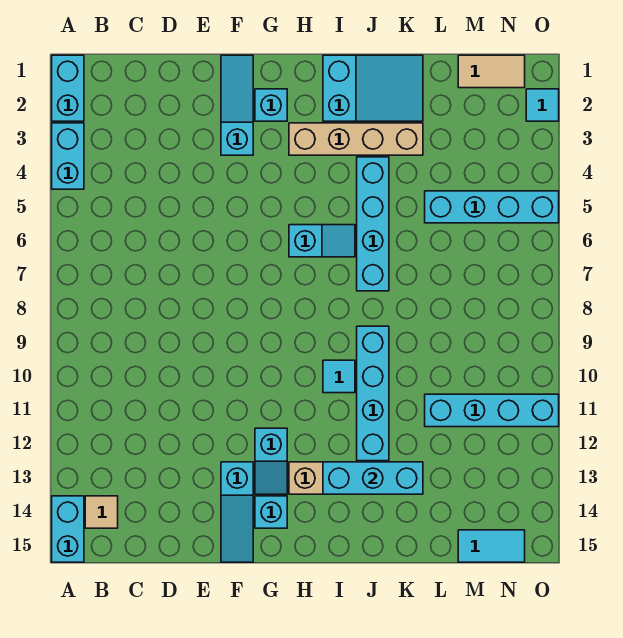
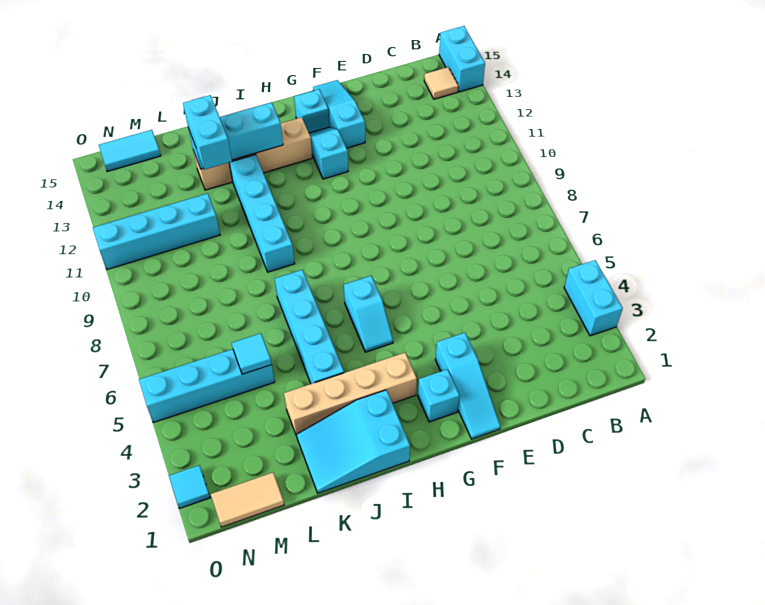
cyan 1x2 brick [52,55,84,121] -> cyan 1x2 brick moved to [183,95,232,170]
cyan 1x2 slope [289,225,355,257] -> cyan 1x2 slope turned to [344,276,393,352]
cyan 1x1 tile [323,360,355,393] -> cyan 1x1 tile moved to [232,333,272,374]

